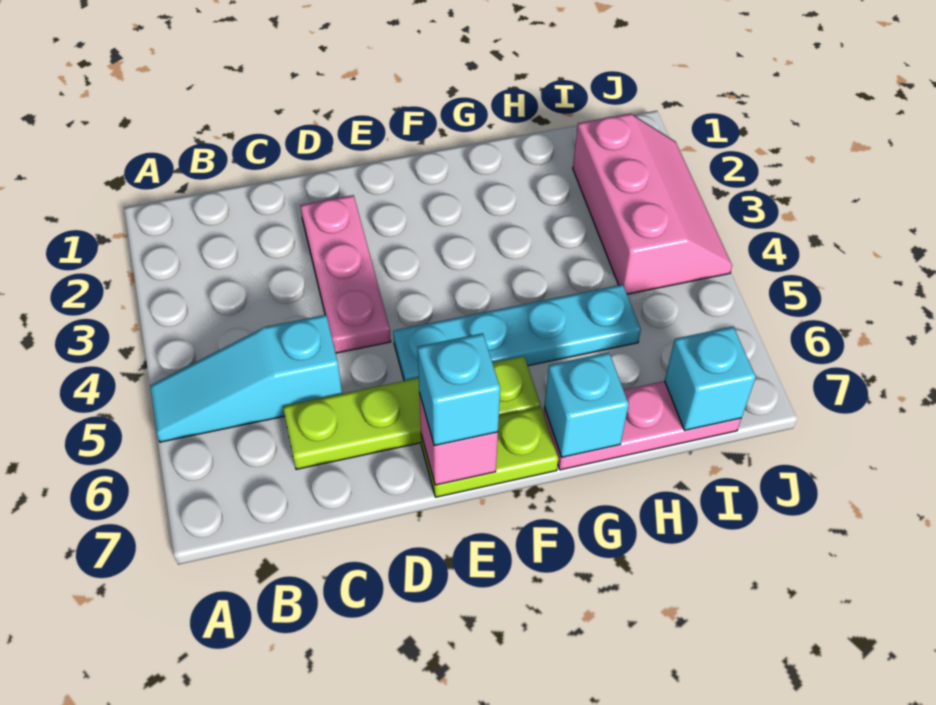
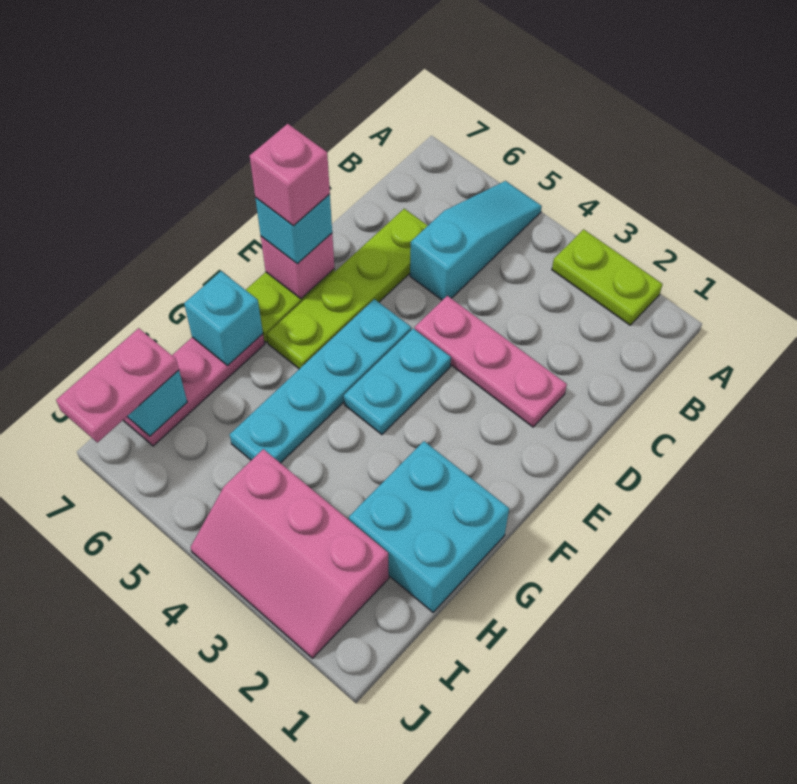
none -> lime 1x2 plate [552,229,662,325]
none -> cyan 1x2 plate [344,329,451,435]
none -> pink 1x1 brick [250,124,330,226]
none -> cyan 2x2 brick [349,441,509,612]
none -> pink 1x2 plate [56,328,179,443]

